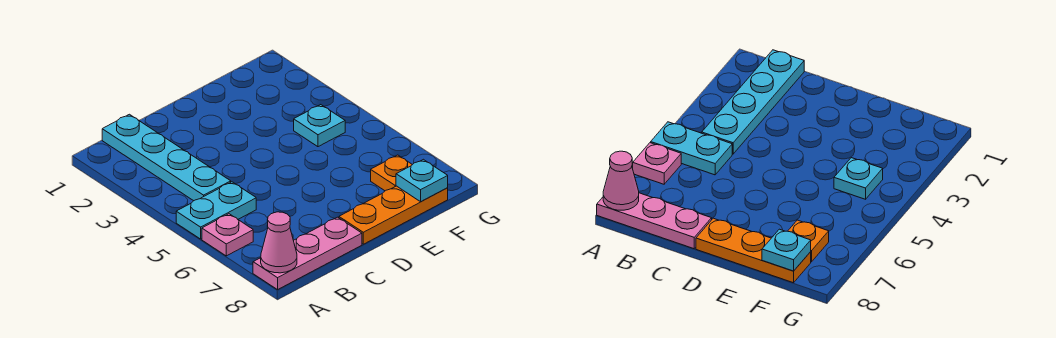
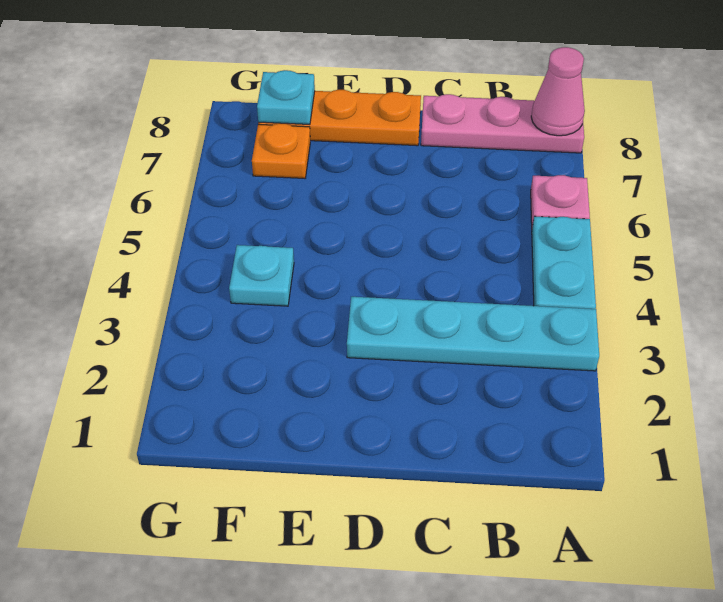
cyan 1x2 plate [176,182,256,239] -> cyan 1x2 plate turned to [532,216,596,309]
cyan 1x4 plate [102,114,231,201] -> cyan 1x4 plate turned to [347,297,599,371]

